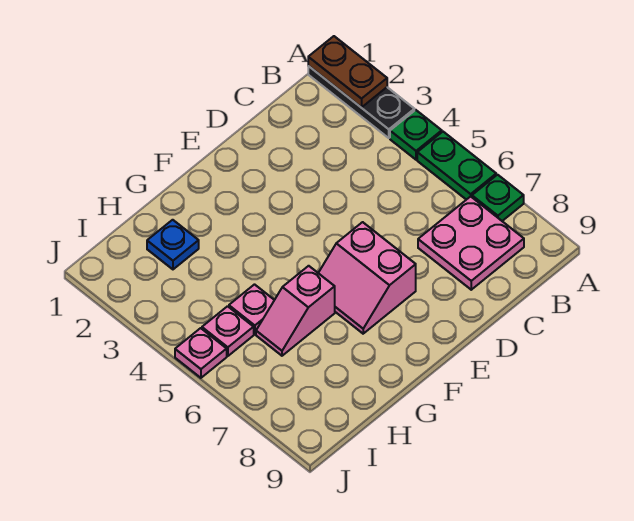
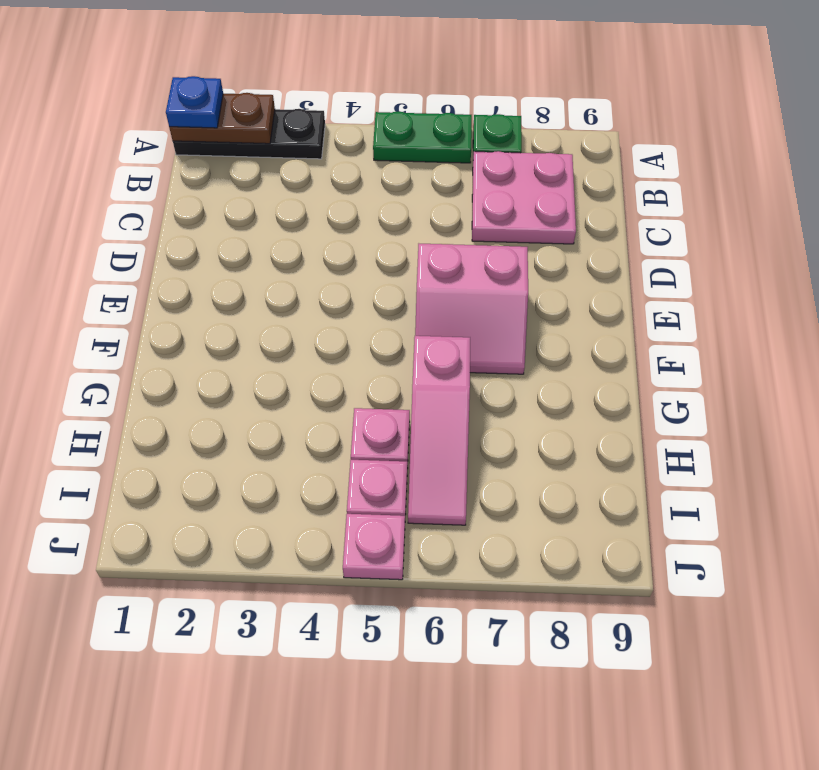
green 1x1 plate [390,110,442,160] -> none
pink 1x2 slope [256,266,335,356] -> pink 1x3 slope [408,336,470,525]
blue 1x1 plate [147,220,199,269] -> blue 1x1 plate moved to [166,76,223,128]

